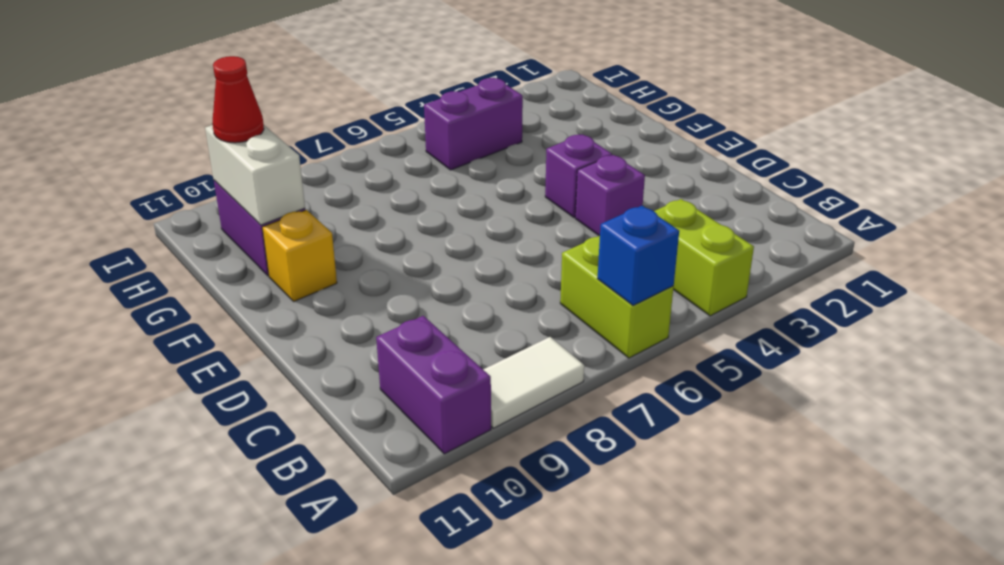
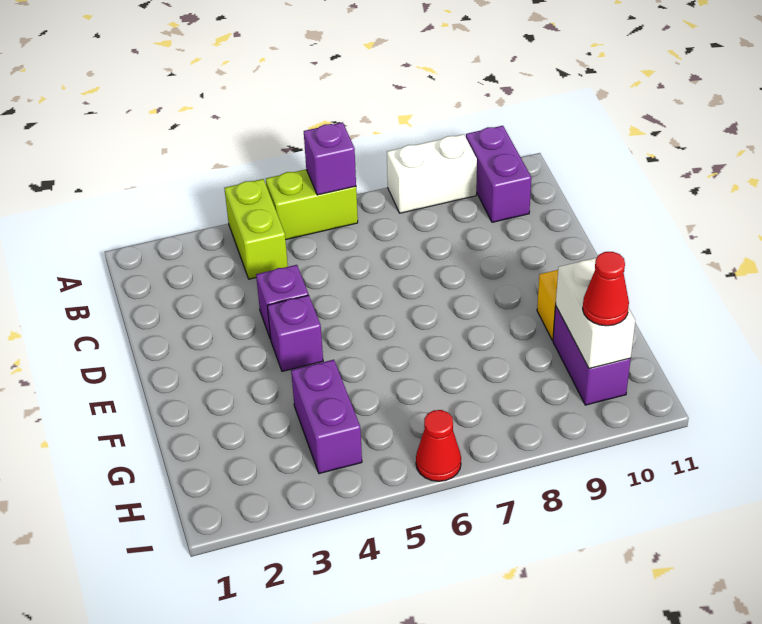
lime 1x2 brick [560,236,674,358] -> lime 1x2 brick turned to [266,169,358,240]
blue 1x1 brick [597,206,679,305] -> purple 1x1 brick [304,122,356,195]
white 1x2 tile [483,337,584,428] -> white 1x2 brick [387,134,477,213]
purple 1x2 brick [424,78,523,170] -> purple 1x2 brick turned to [291,360,362,474]
none -> red 1x1 cone [416,410,461,481]

